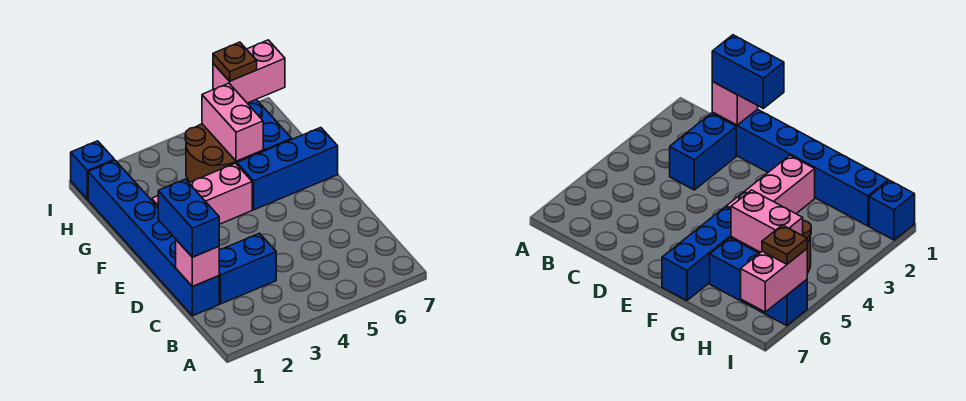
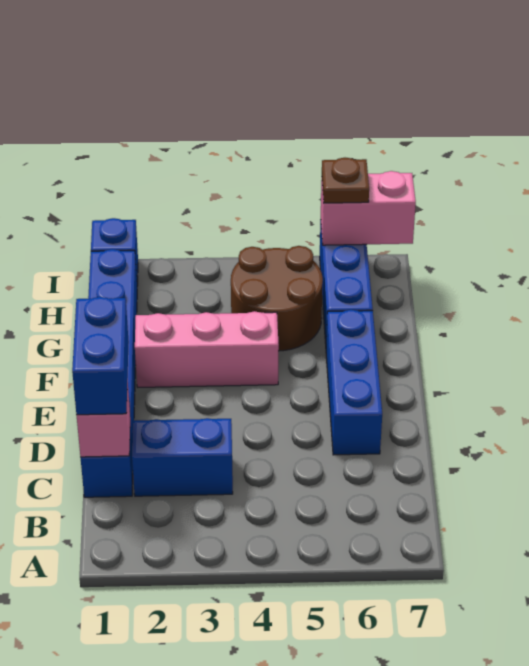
blue 1x3 brick [237,128,338,210] -> blue 1x3 brick turned to [326,310,382,455]
pink 1x2 brick [202,83,263,161] -> none

